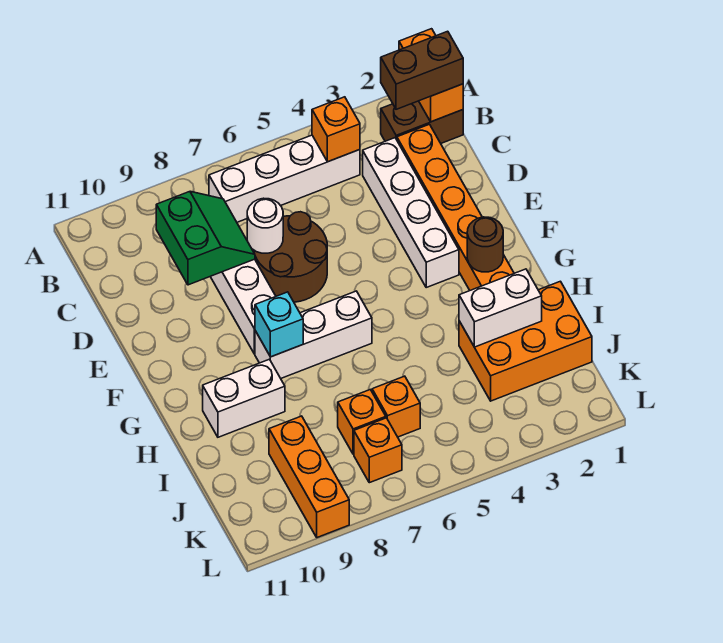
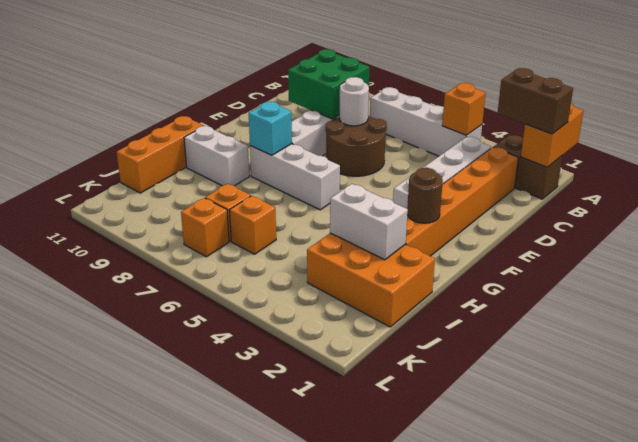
green 2x2 slope [156,191,255,285] -> green 2x2 brick [288,49,369,119]
orange 1x3 brick [269,416,349,537] -> orange 1x3 brick moved to [117,116,204,193]

